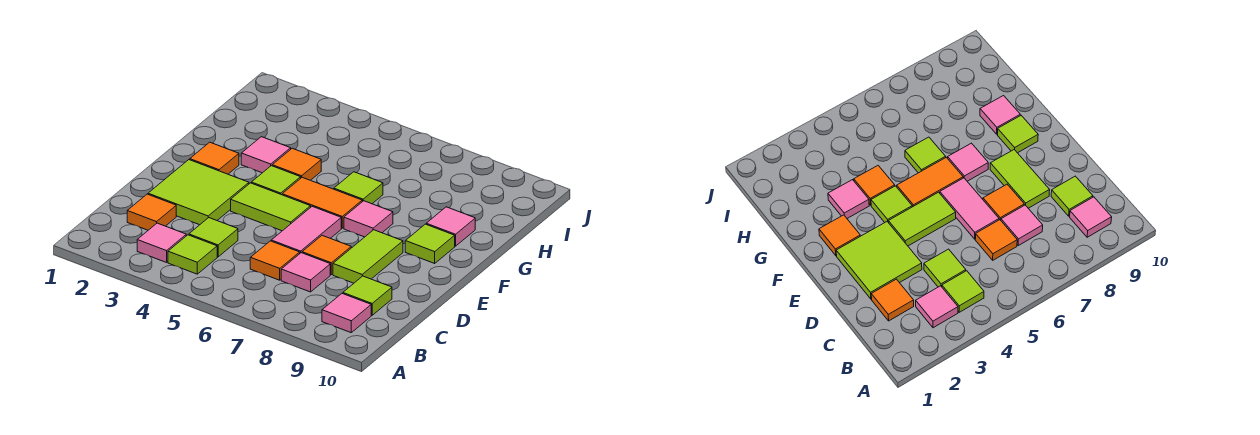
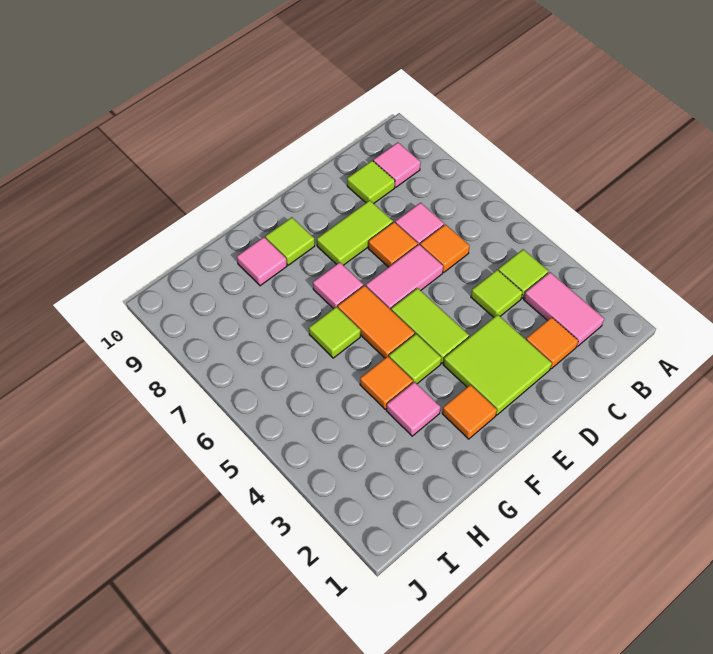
pink 1x1 tile [137,223,186,262] -> pink 1x2 tile [524,272,604,346]

